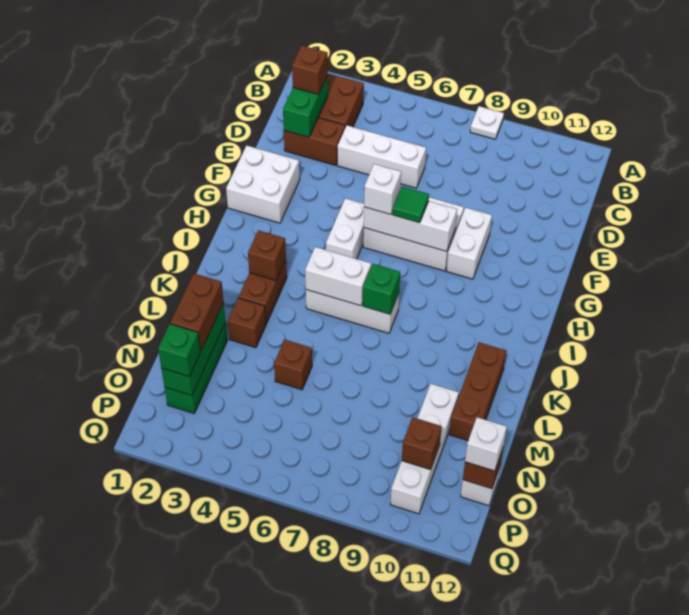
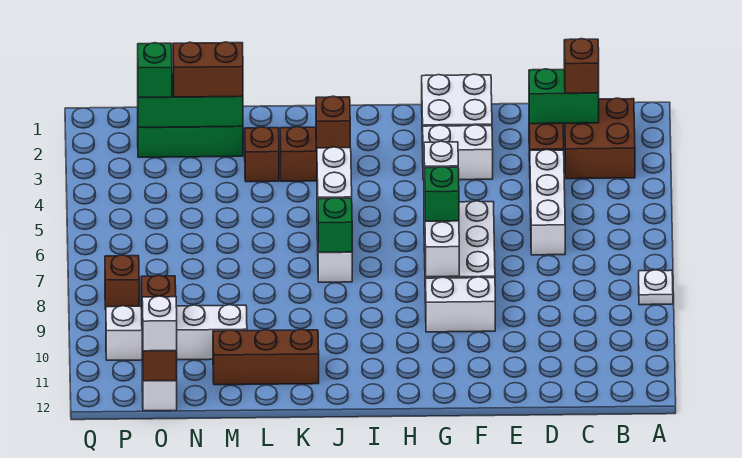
white 1x2 brick [326,198,364,259] -> white 1x2 brick moved to [423,125,493,180]
green 1x1 tile [393,186,429,223] -> green 1x1 brick [425,167,459,221]
brown 1x1 brick [274,339,312,390] -> brown 1x1 brick moved to [105,255,139,309]

